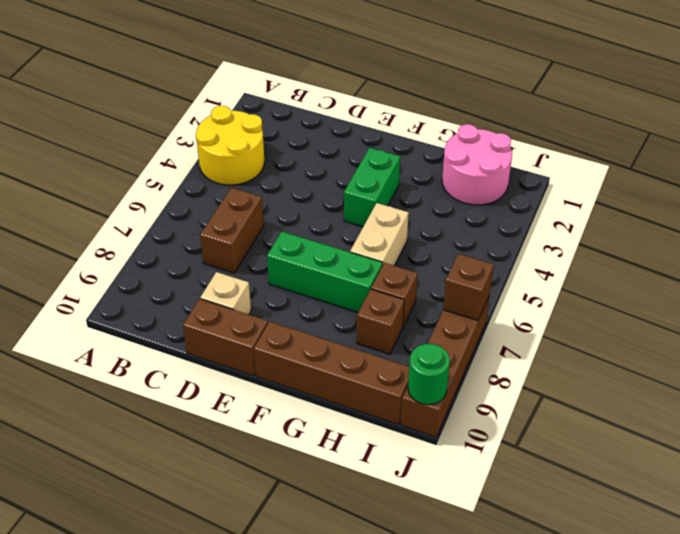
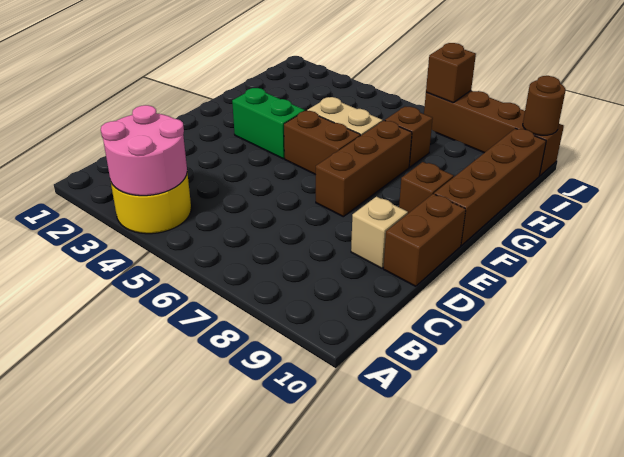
brown 1x2 brick [200,188,264,273] -> brown 1x2 brick moved to [284,111,361,175]
green 1x3 brick [267,232,383,312] -> brown 1x3 brick [316,121,412,217]
pink 2x2 round brick [442,124,512,205] -> pink 2x2 round brick moved to [101,105,187,196]
brown 1x1 brick [357,289,404,354] -> brown 1x1 brick moved to [399,162,454,213]
green 1x1 round brick [408,344,450,405] -> brown 1x1 round brick [523,76,565,135]

